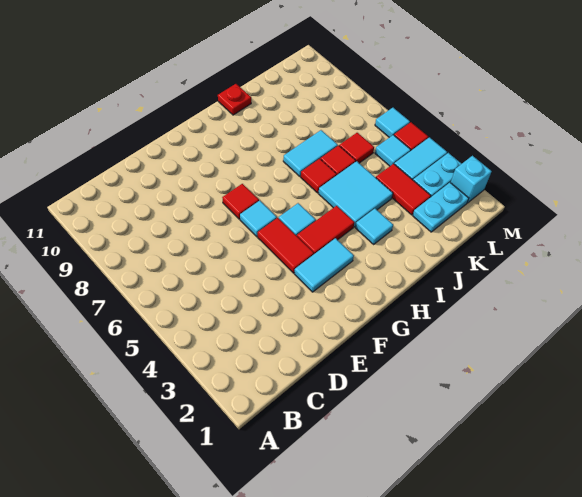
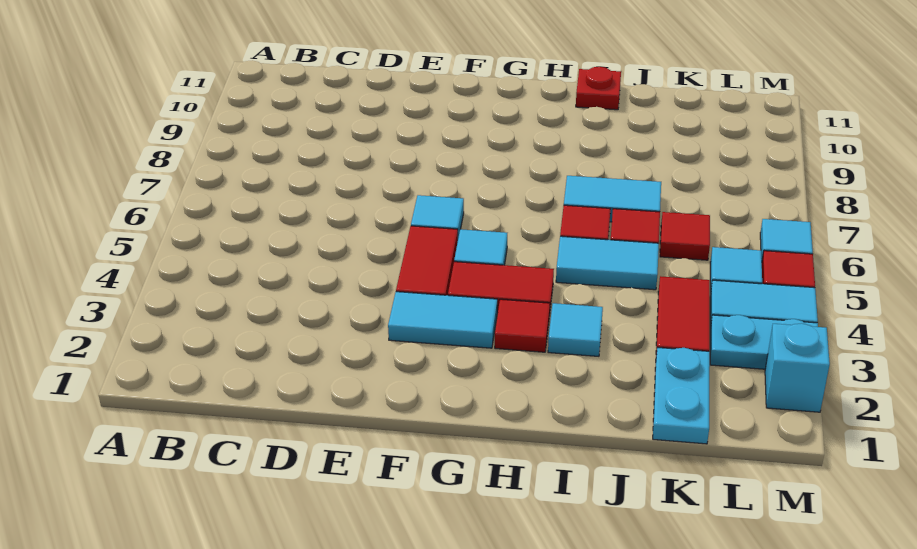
red 1x1 tile [222,184,259,219] -> red 1x1 tile moved to [495,299,550,352]
cyan 2x2 tile [319,161,393,227] -> cyan 1x2 tile [556,236,659,290]
cyan 1x2 plate [413,183,469,232] -> cyan 1x2 plate turned to [653,348,710,444]

